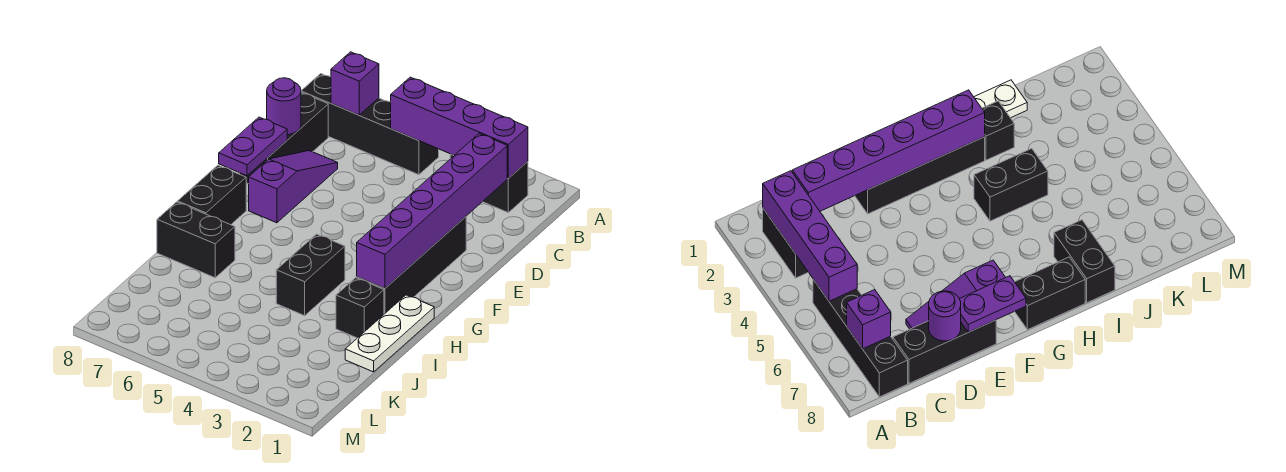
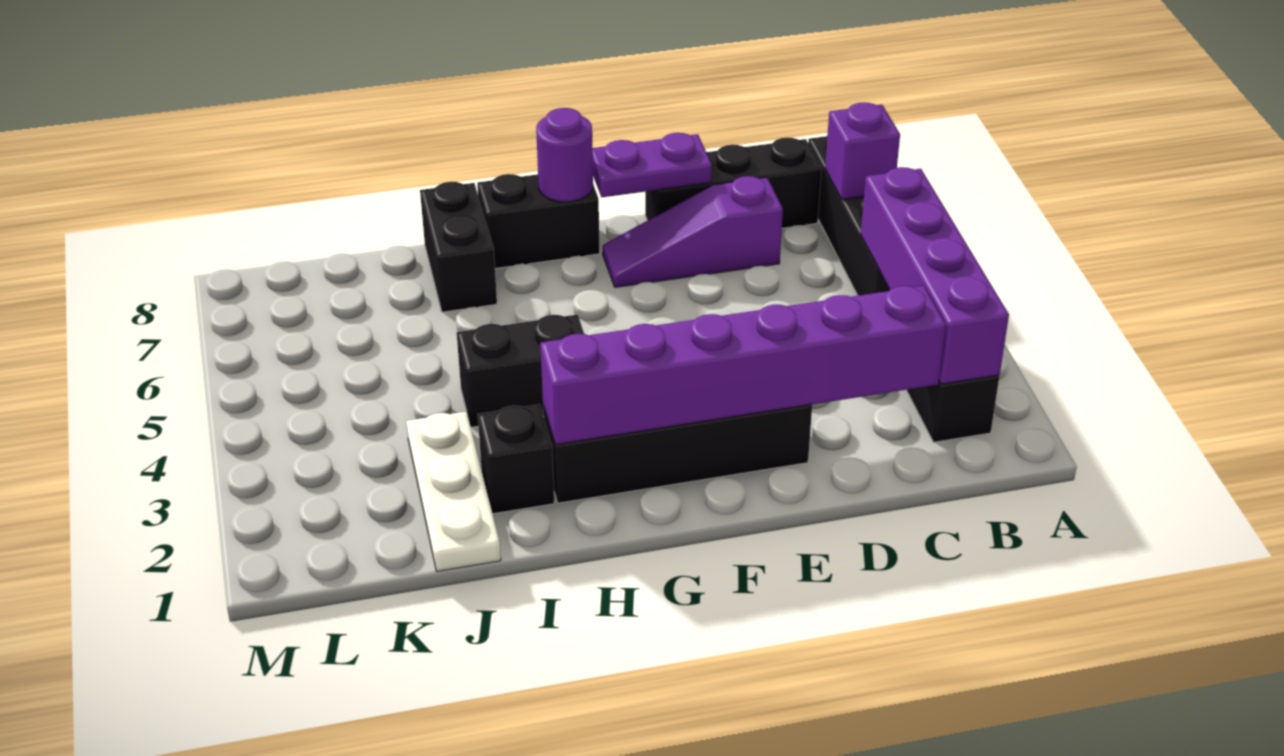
purple 1x3 slope [249,151,338,223] -> purple 1x3 slope turned to [603,176,783,287]
purple 1x1 round brick [267,78,301,135] -> purple 1x1 round brick moved to [536,108,593,202]
white 1x3 plate [345,295,434,372] -> white 1x3 plate turned to [406,411,501,571]

